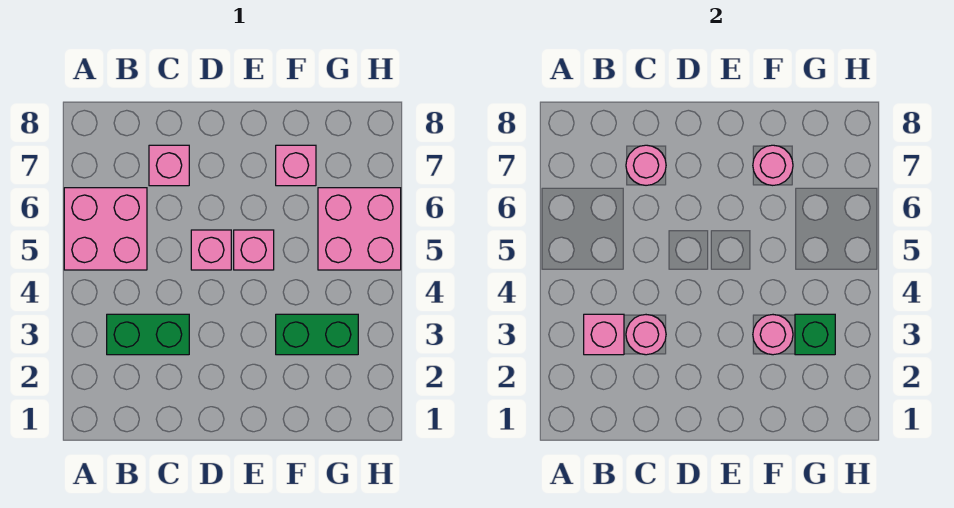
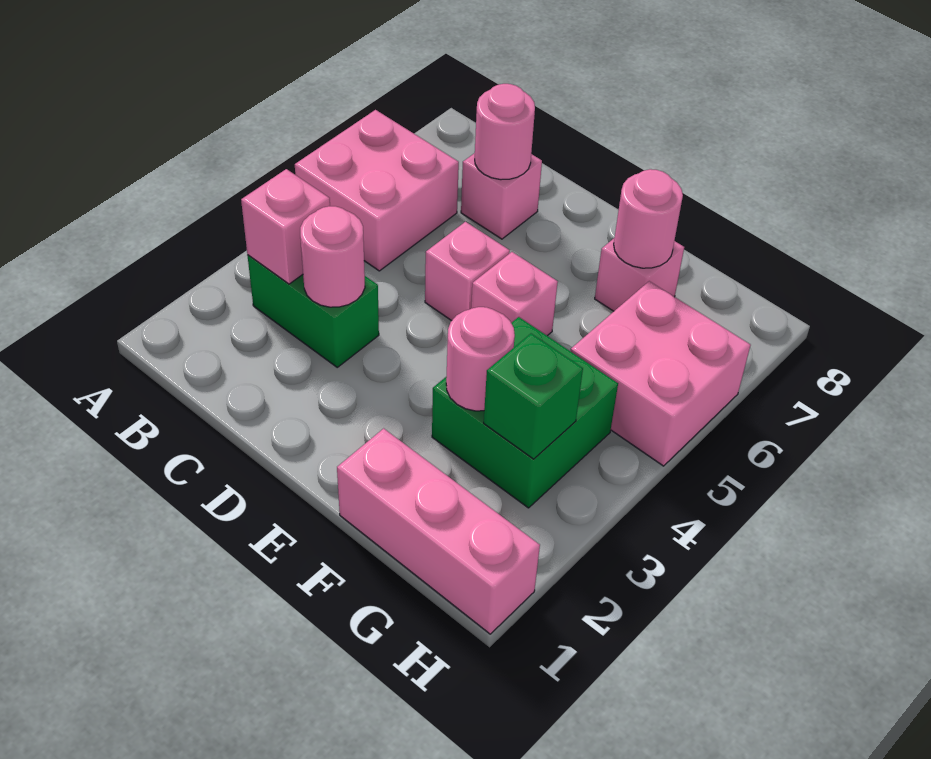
none -> pink 1x3 brick [337,428,540,634]
green 1x2 brick [276,314,358,355] -> green 2x2 brick [432,317,618,508]

